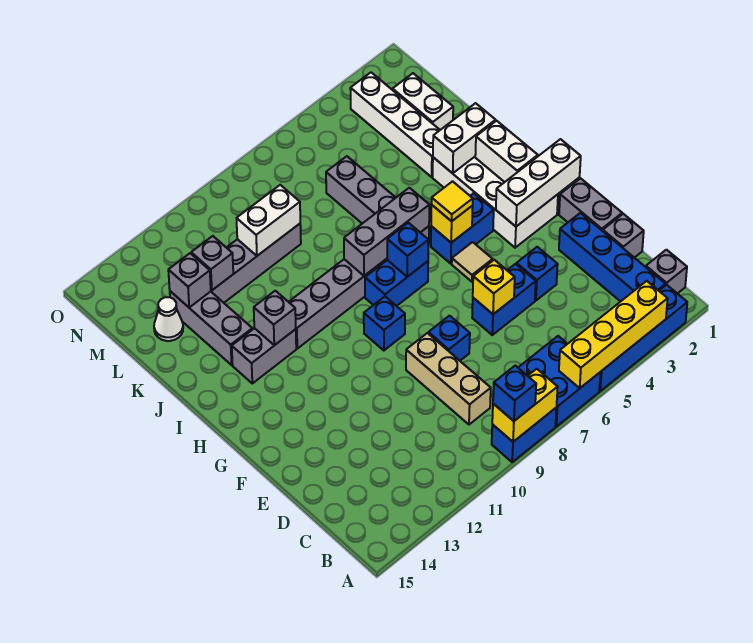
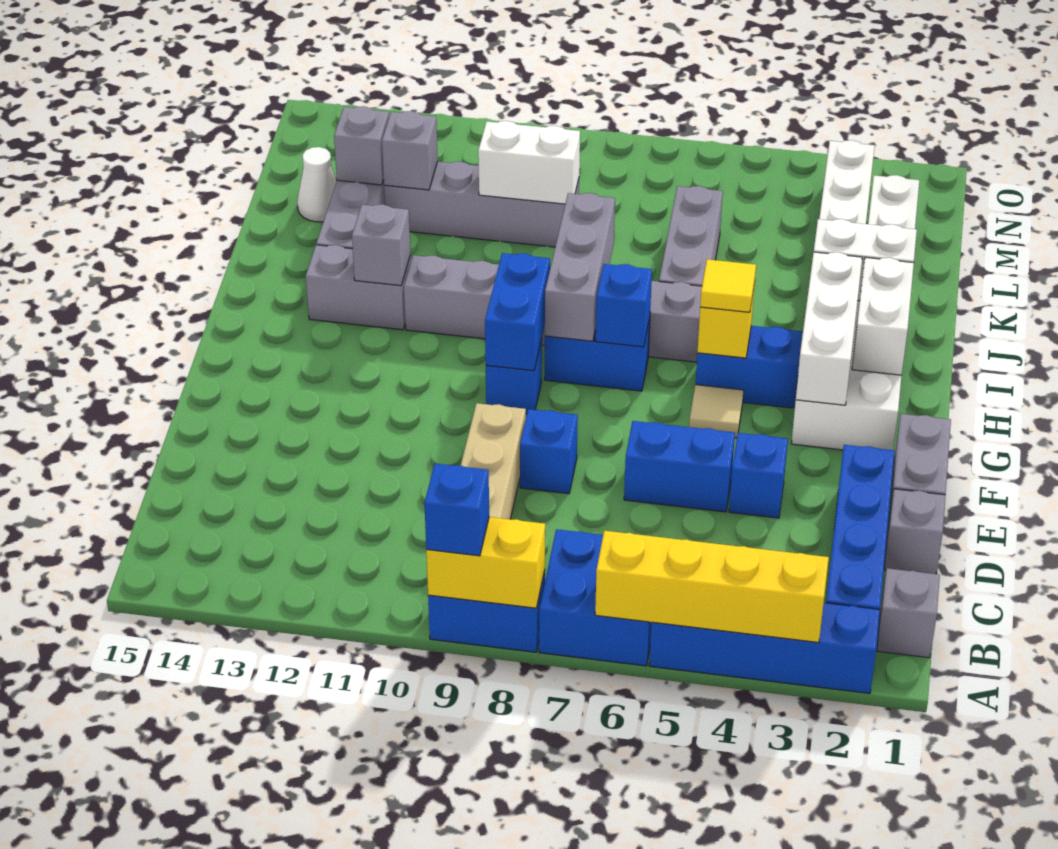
yellow 1x1 brick [473,260,515,314] -> none
white 1x3 brick [496,139,581,226] -> white 1x3 brick turned to [796,252,862,405]
none -> blue 1x2 brick [485,253,550,371]
grey 1x3 brick [344,188,429,276] -> grey 1x3 brick turned to [545,193,615,341]

